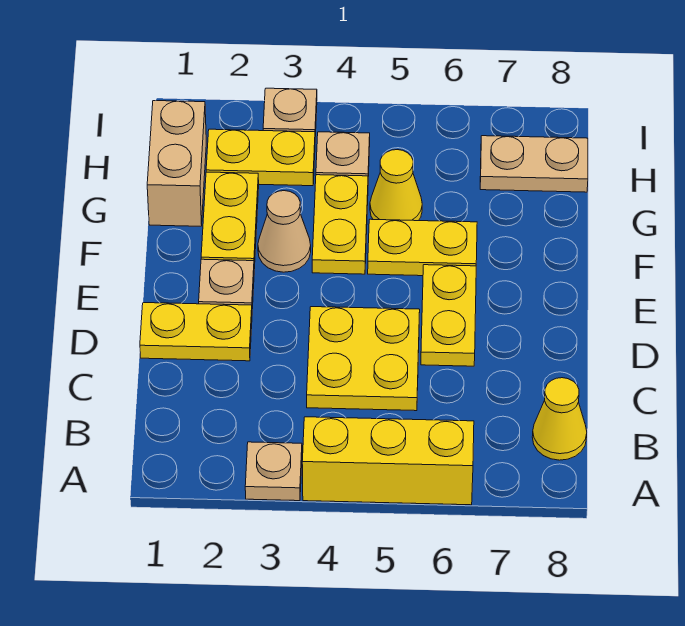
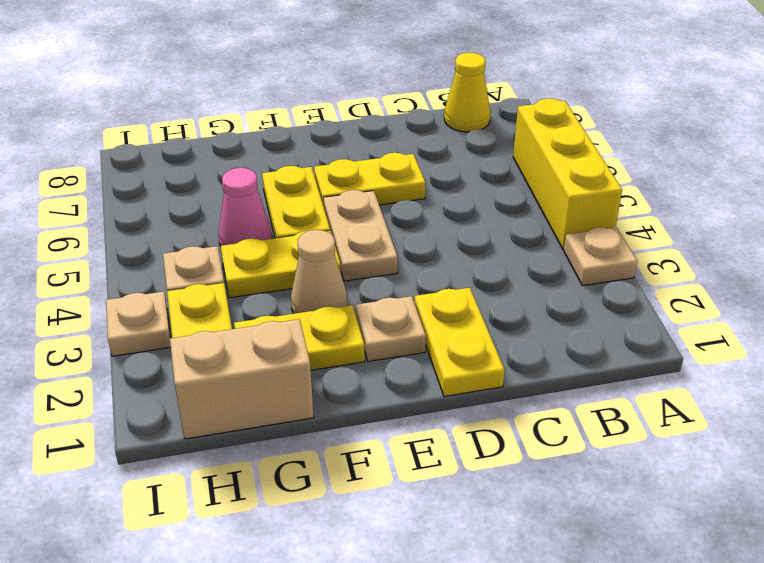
yellow 2x2 plate [307,307,420,411] -> none
yellow 1x1 cone [370,150,422,221] -> pink 1x1 cone [219,168,272,246]
tan 1x2 plate [480,136,588,192] -> tan 1x2 plate moved to [323,190,398,281]

